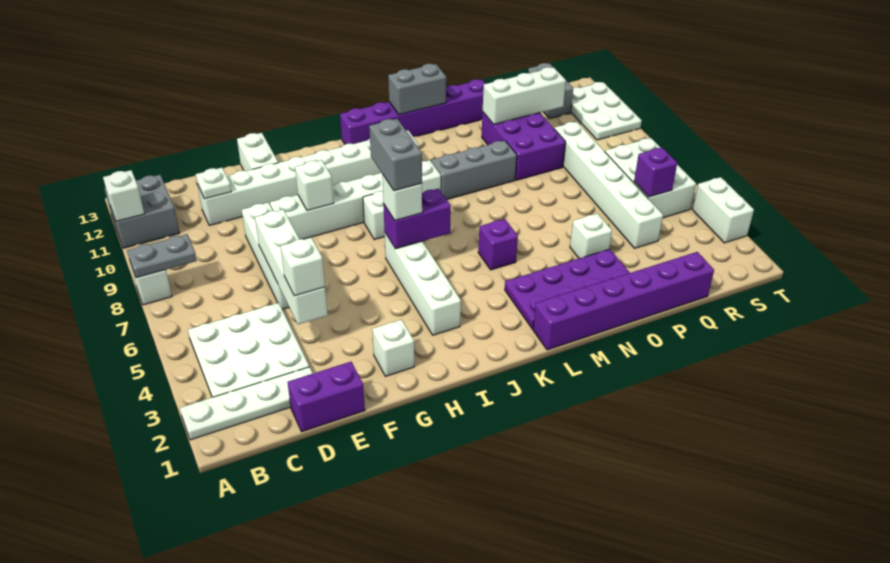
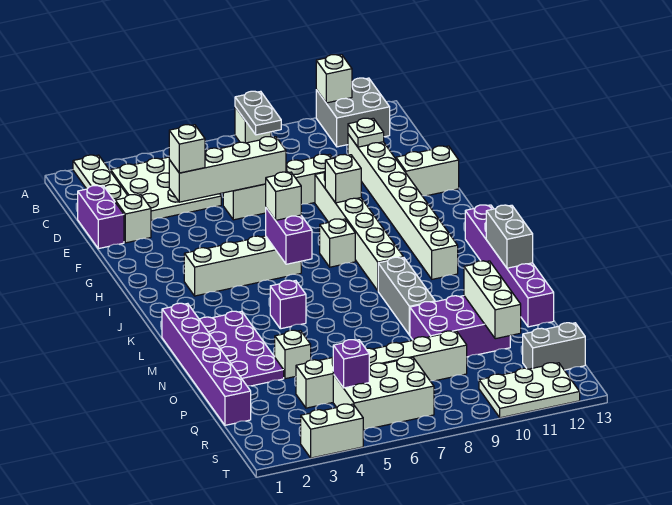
white 1x1 brick [372,320,414,376] -> white 1x1 brick moved to [115,194,151,243]
grey 1x2 brick [369,119,422,191] -> none

